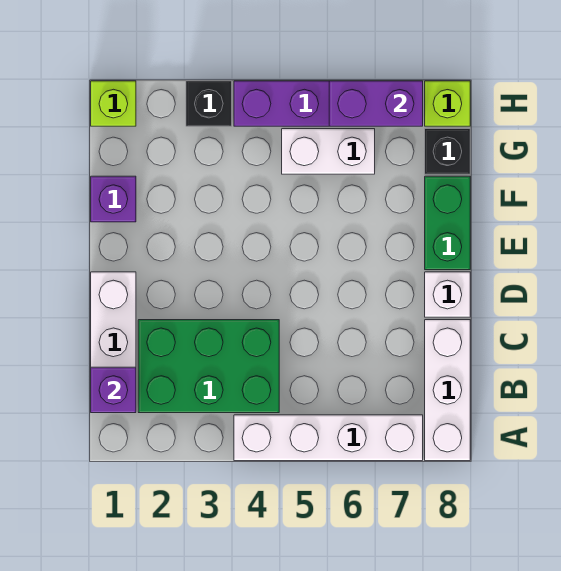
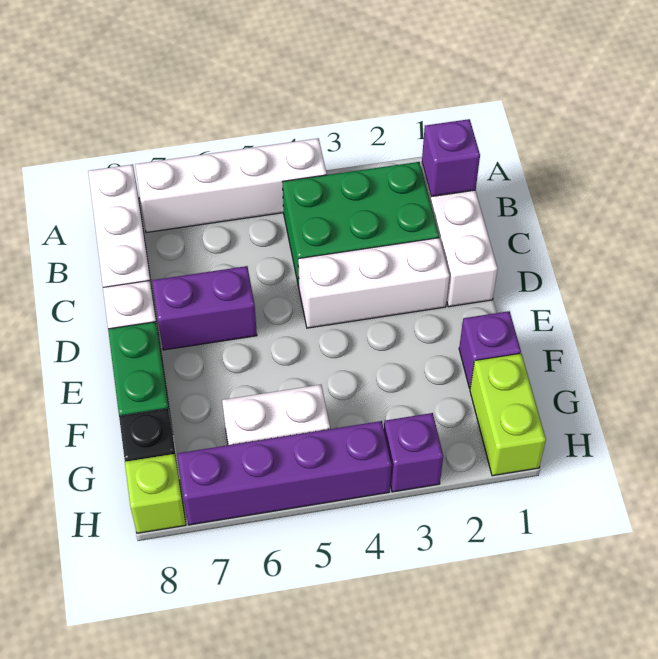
none -> white 1x3 brick [298,238,449,328]
lime 1x1 brick [91,81,136,126] -> lime 1x2 brick [470,354,546,476]
black 1x1 brick [186,81,232,126] -> purple 1x1 brick [384,413,443,492]
purple 1x2 brick [329,81,423,126] -> purple 1x2 brick moved to [152,266,257,350]

